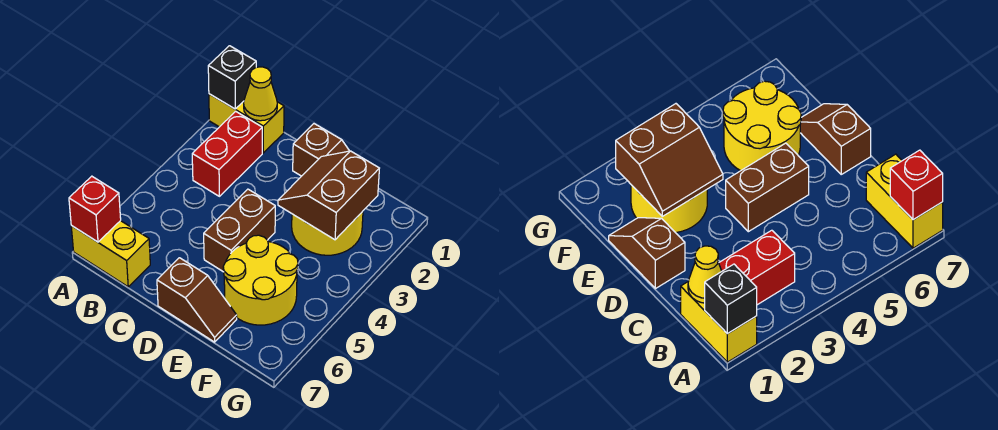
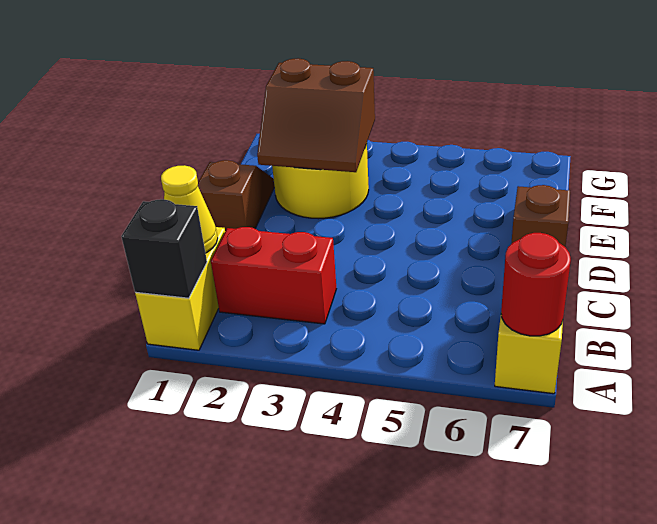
red 1x1 brick [69,176,121,242] -> red 1x1 round brick [501,233,571,336]
brown 1x2 brick [204,189,275,271] -> none
yellow 2x2 round brick [223,235,298,325] -> none

